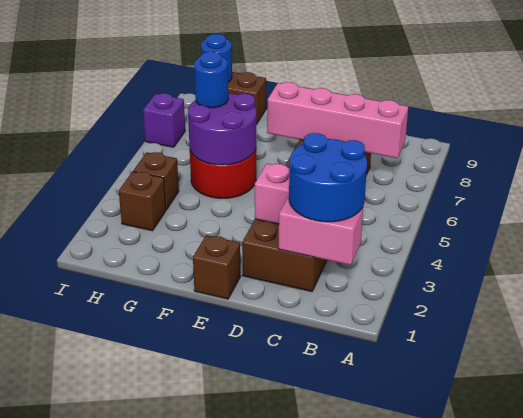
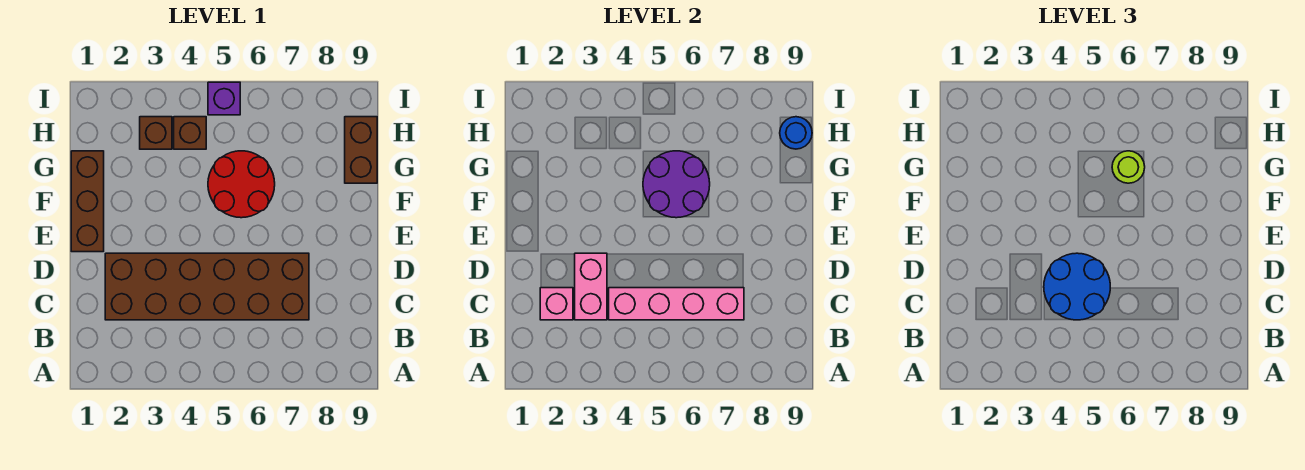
pink 1x2 brick [279,196,363,265] -> pink 1x1 brick [540,288,573,320]
blue 2x2 round brick [289,133,367,222] -> blue 2x2 round brick moved to [1044,253,1110,320]
pink 1x4 brick [267,82,408,158] -> pink 1x4 brick turned to [609,288,744,320]
brown 1x1 brick [193,235,241,299] -> brown 1x3 brick [71,151,104,252]
blue 1x1 round brick [194,52,228,108] -> lime 1x1 round brick [1112,151,1145,183]
purple 1x1 brick [143,93,185,147] -> purple 1x1 brick moved to [208,82,240,115]

